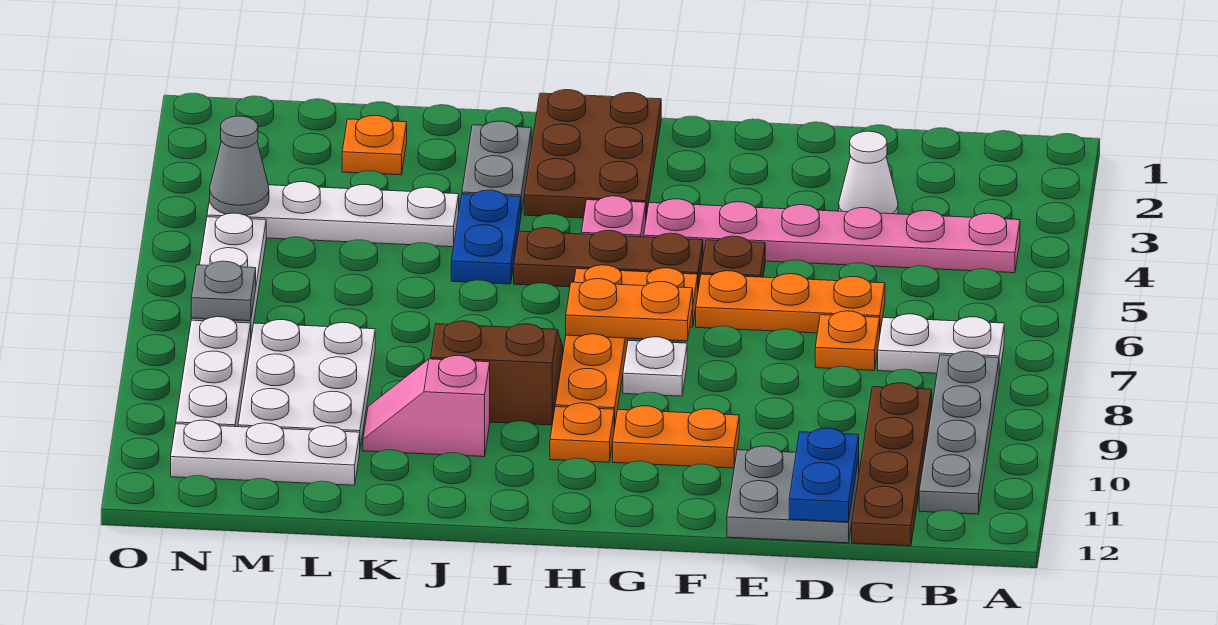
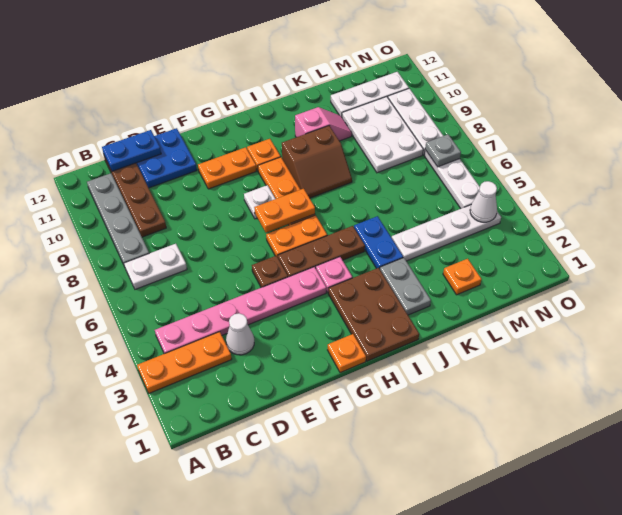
orange 1x3 plate [696,271,885,333] -> orange 1x3 plate moved to [137,332,232,393]
orange 1x1 plate [815,311,880,370] -> orange 1x1 plate moved to [328,334,366,373]
grey 2x2 plate [727,446,859,543] -> blue 2x2 plate [136,128,197,188]
blue 1x2 plate [789,428,859,522] -> blue 1x2 plate turned to [102,130,161,171]
grey 1x1 cone [210,116,269,215] -> white 1x1 cone [470,181,497,222]

